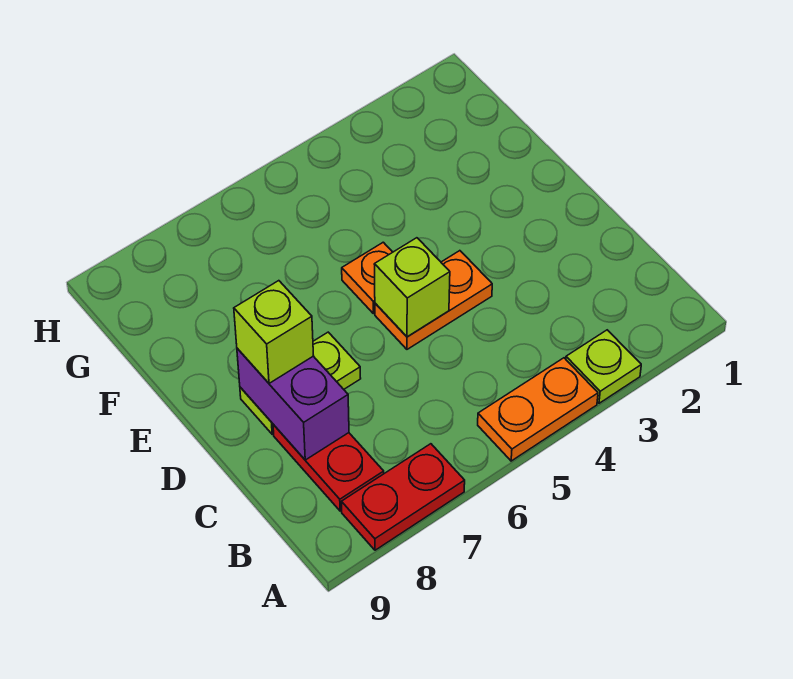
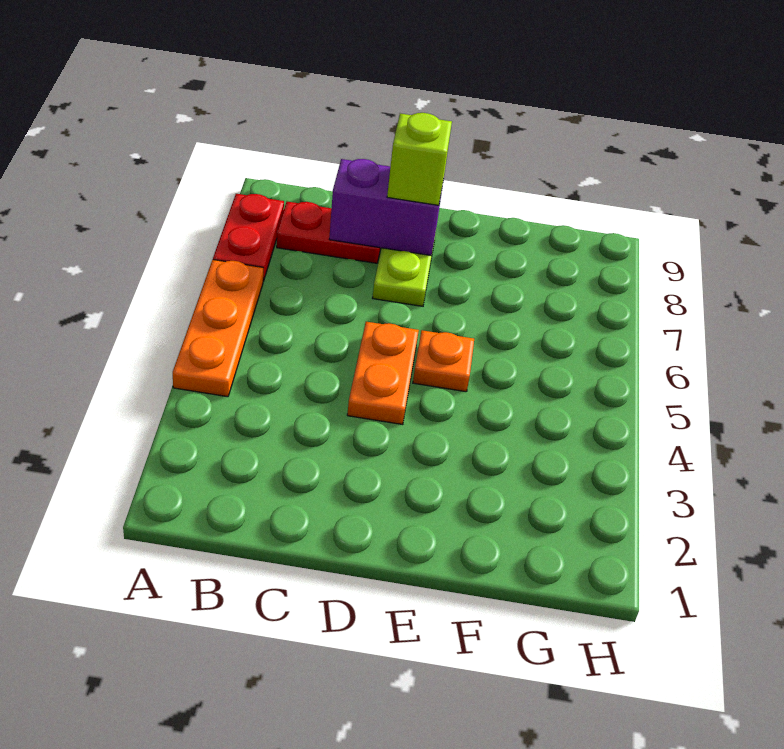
lime 1x1 plate [566,330,641,403] -> none
orange 1x2 plate [478,358,598,461] -> orange 1x3 plate [173,260,263,397]
lime 1x1 brick [374,238,450,337] -> none

